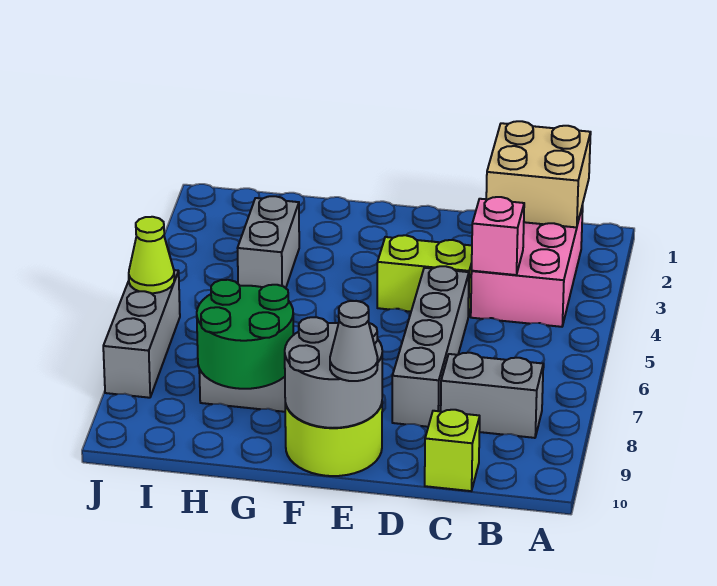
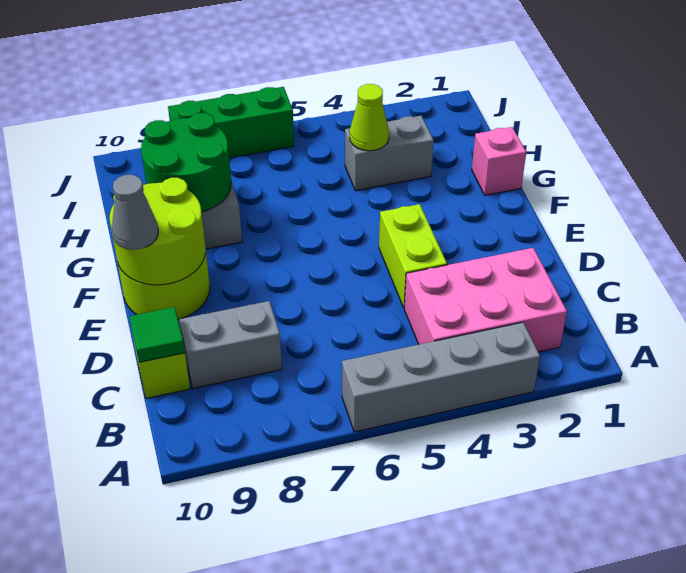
tan 2x2 brick [486,121,591,227] -> none
grey 1x2 brick [441,353,543,438] -> grey 1x2 brick turned to [179,301,282,388]
pink 1x1 brick [472,197,524,275] -> pink 1x1 brick moved to [472,127,526,195]
none -> green 1x1 tile [129,307,185,362]
grey 1x4 brick [392,266,469,427] -> grey 1x4 brick moved to [342,322,540,432]
grey 2x2 round brick [285,317,382,428] -> lime 2x2 round brick [110,178,206,285]
grey 1x3 brick [103,270,180,398] -> green 1x3 brick [168,87,294,158]
lime 1x1 cone [129,217,174,293] -> lime 1x1 cone moved to [350,84,389,151]

